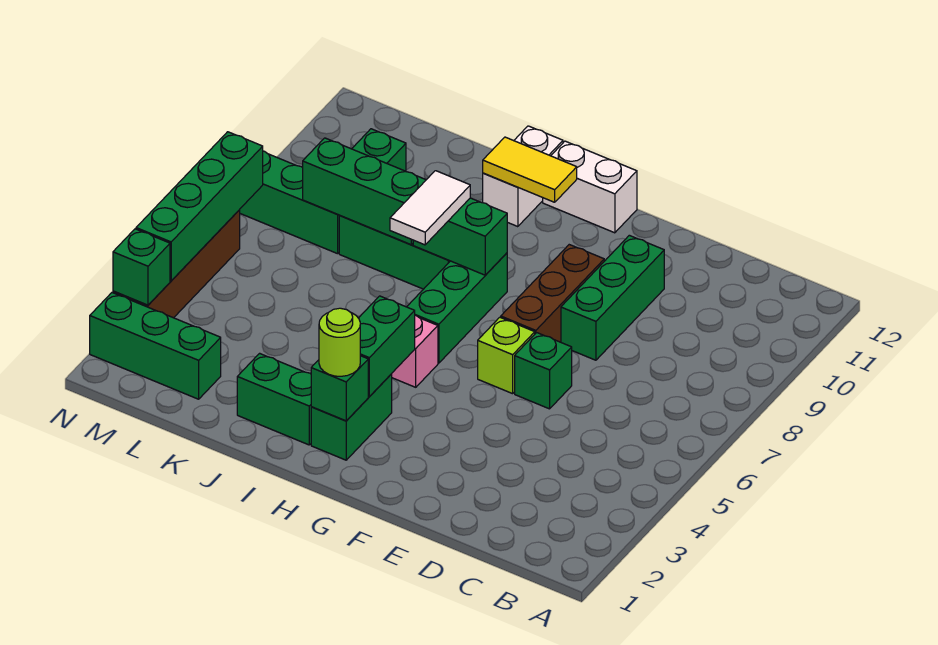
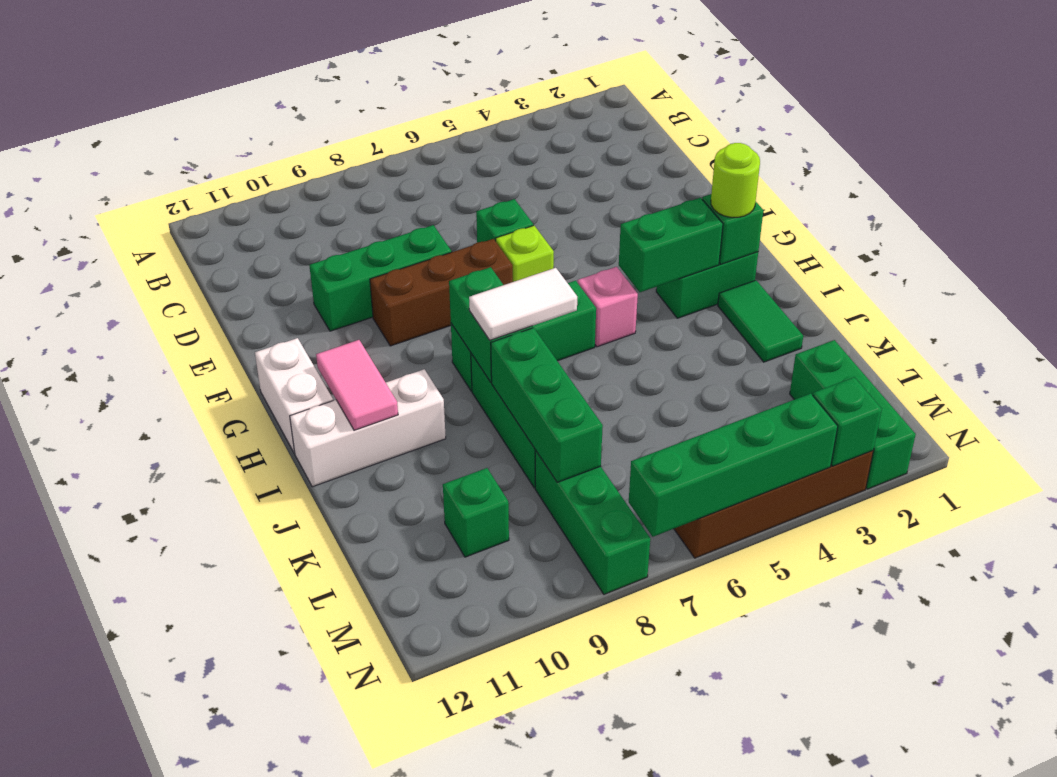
yellow 1x2 tile [483,137,577,202] -> pink 1x2 tile [316,340,398,431]
green 1x2 brick [237,353,311,445] -> green 1x2 tile [718,280,803,362]
white 1x2 brick [483,126,563,227] -> white 1x3 brick [290,369,446,487]

